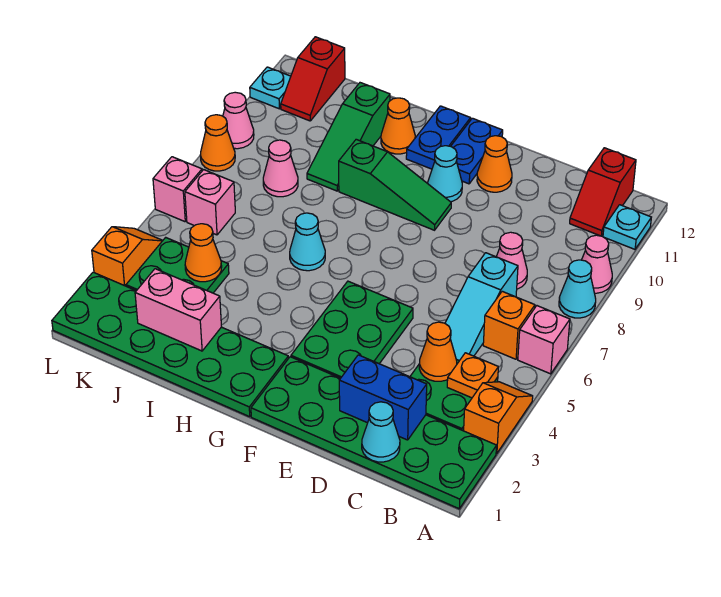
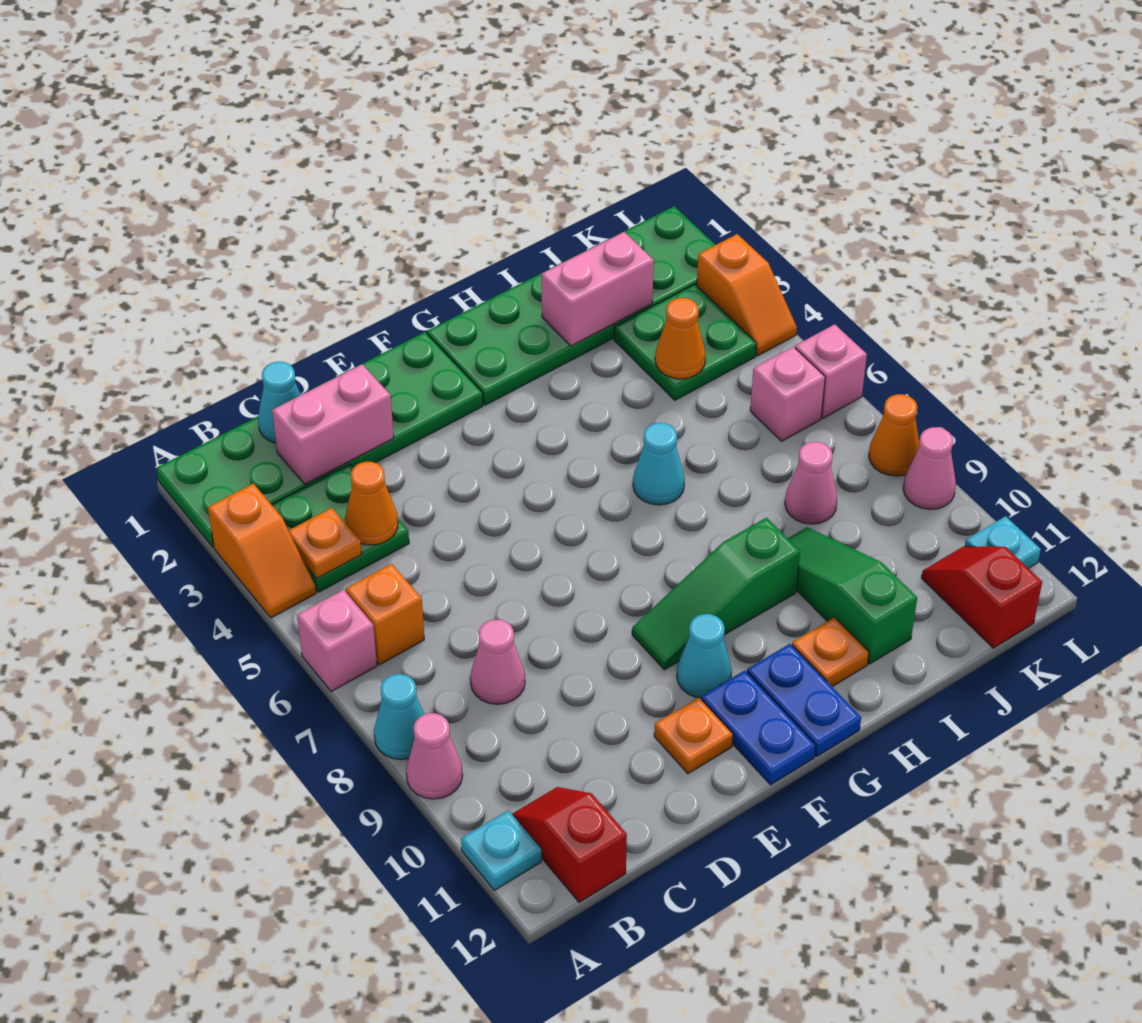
blue 1x2 brick [339,355,427,440] -> pink 1x2 brick [272,364,394,484]
cyan 1x3 slope [445,253,518,361] -> none
green 2x3 plate [291,281,413,378] -> none
orange 1x1 cone [477,136,512,192] -> orange 1x1 plate [654,698,733,774]
orange 1x1 cone [381,98,415,154] -> orange 1x1 plate [792,617,869,687]

